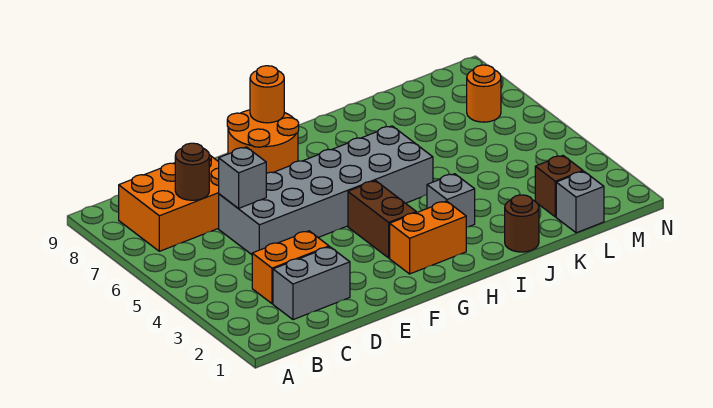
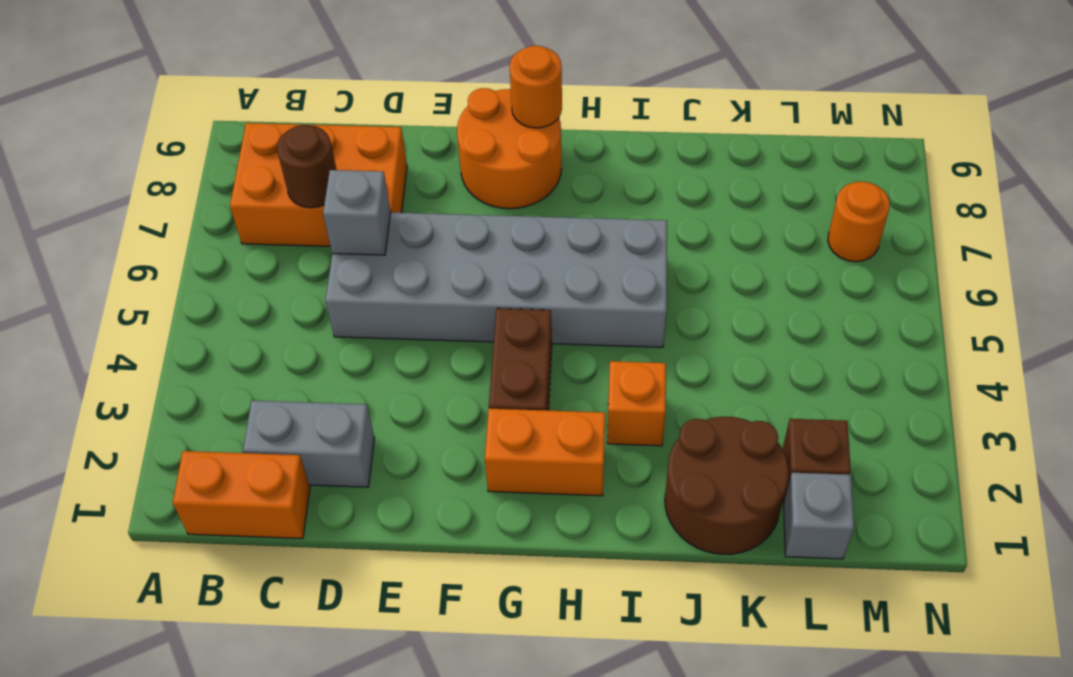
orange 1x2 brick [252,231,329,304] -> orange 1x2 brick moved to [173,451,310,539]
grey 1x1 brick [427,174,475,227] -> orange 1x1 brick [607,361,666,446]
brown 1x1 round brick [505,195,539,252] -> brown 2x2 round brick [665,417,789,554]

